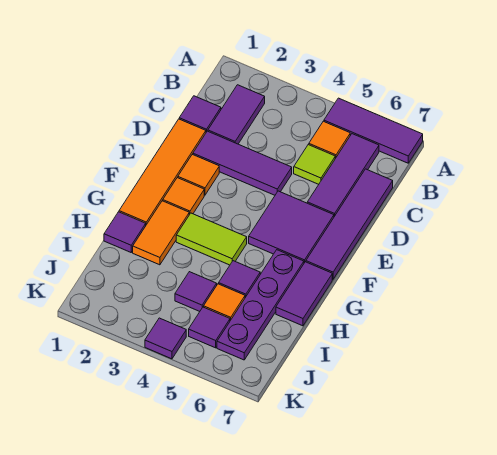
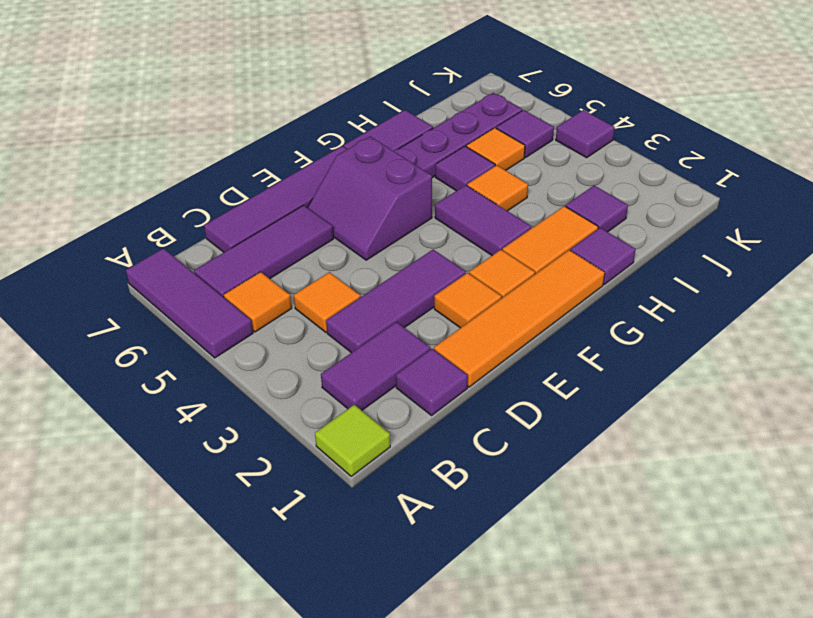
none -> orange 1x1 tile [294,272,361,332]
lime 1x1 tile [294,145,335,184] -> lime 1x1 tile moved to [315,405,390,476]
purple 1x3 tile [193,131,292,195] -> purple 1x3 tile turned to [326,249,466,353]
purple 2x2 tile [249,191,334,263] -> purple 2x2 slope [307,136,432,260]
lime 1x2 tile [176,213,247,265] -> purple 1x2 tile [435,185,532,255]
none -> orange 1x1 tile [467,165,528,211]
purple 1x1 tile [175,272,217,311] -> purple 1x1 tile moved to [566,185,628,232]

